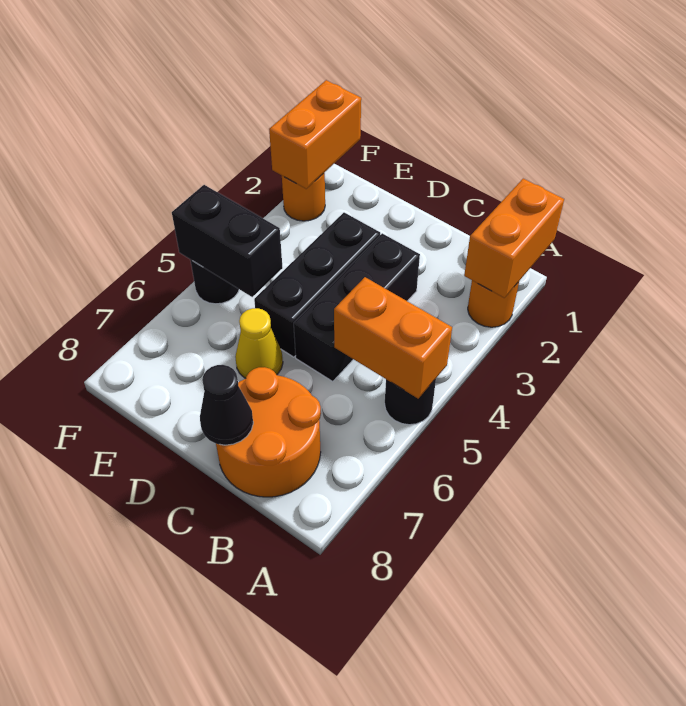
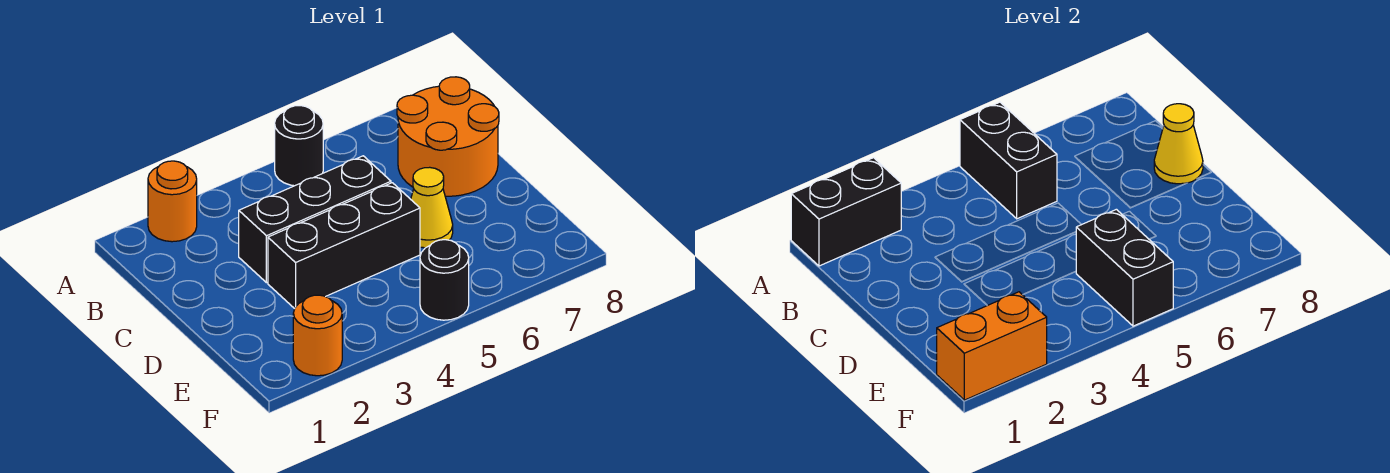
orange 1x2 brick [464,179,564,298] -> black 1x2 brick [791,158,901,266]
orange 1x2 brick [334,277,452,398] -> black 1x2 brick [960,102,1057,219]
black 1x1 cone [200,365,253,445] -> yellow 1x1 cone [1154,104,1203,184]

